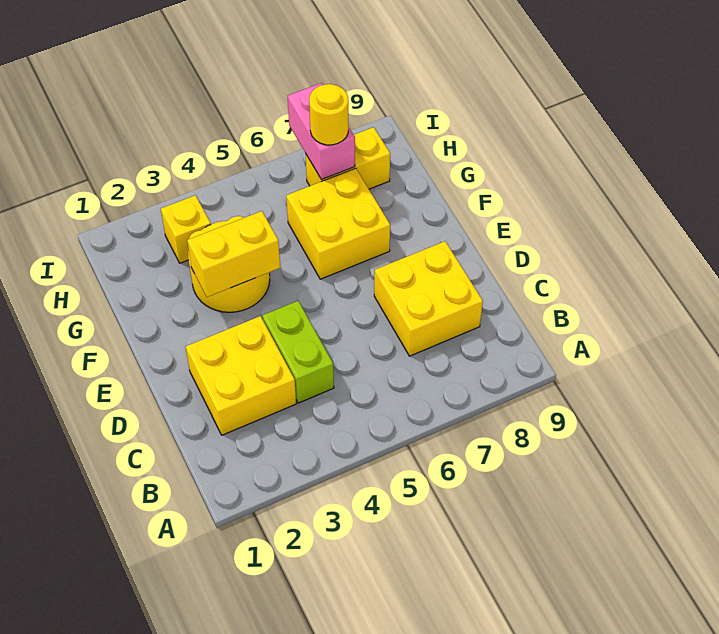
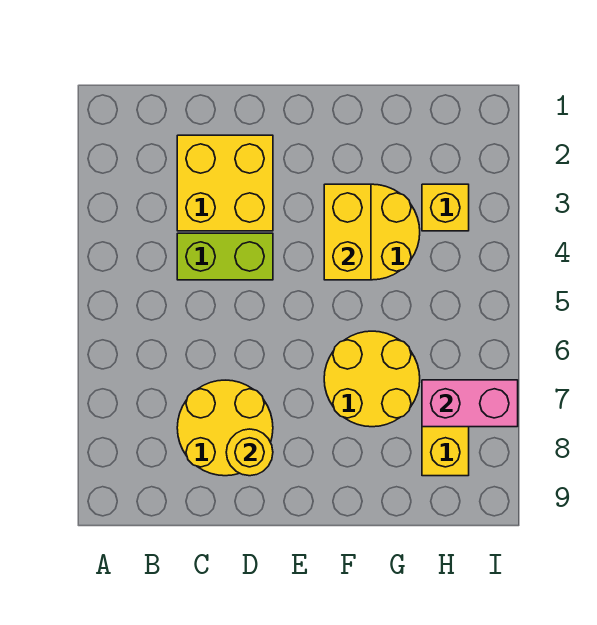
yellow 2x2 brick [374,241,483,356] -> yellow 2x2 round brick [177,380,273,476]
yellow 2x2 brick [286,168,390,279] -> yellow 2x2 round brick [324,331,420,427]
yellow 1x1 round brick [309,84,348,145] -> yellow 1x1 round brick moved to [226,429,273,476]

